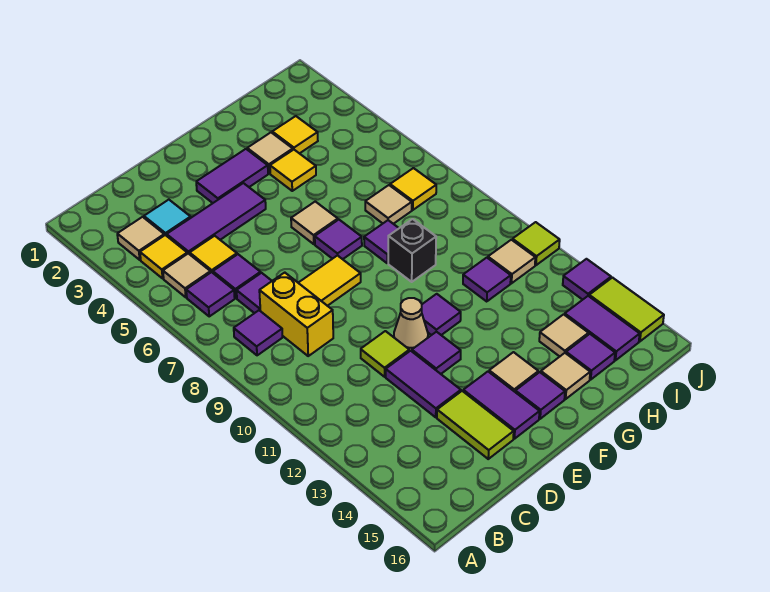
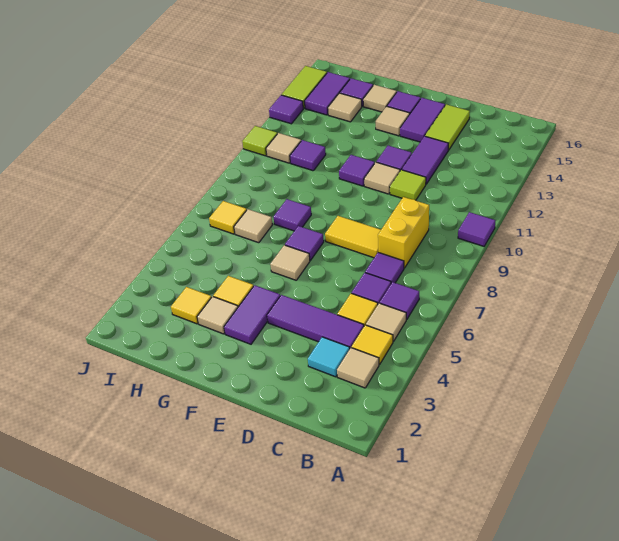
purple 1x1 tile [234,310,283,355] -> purple 1x1 tile moved to [458,212,495,246]
purple 1x2 tile [196,149,268,203] -> purple 1x2 tile turned to [224,285,280,344]
tan 1x1 cone [394,298,428,351] -> tan 1x1 tile [364,162,400,194]
black 1x1 brick [388,219,436,282] -> none

